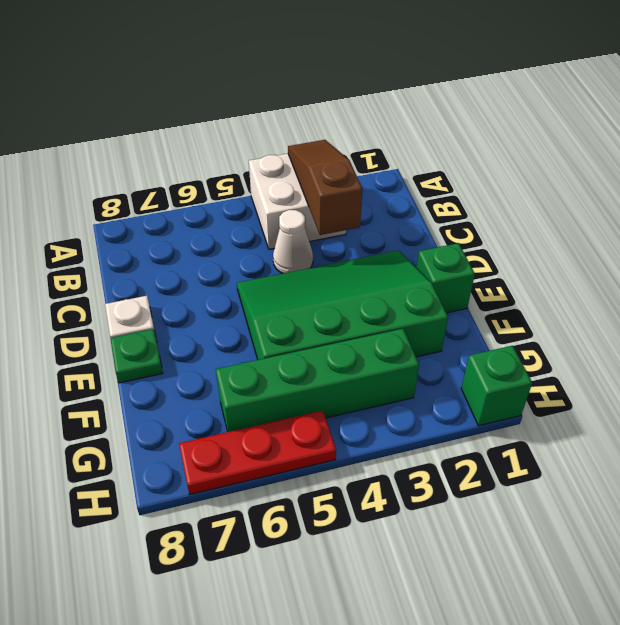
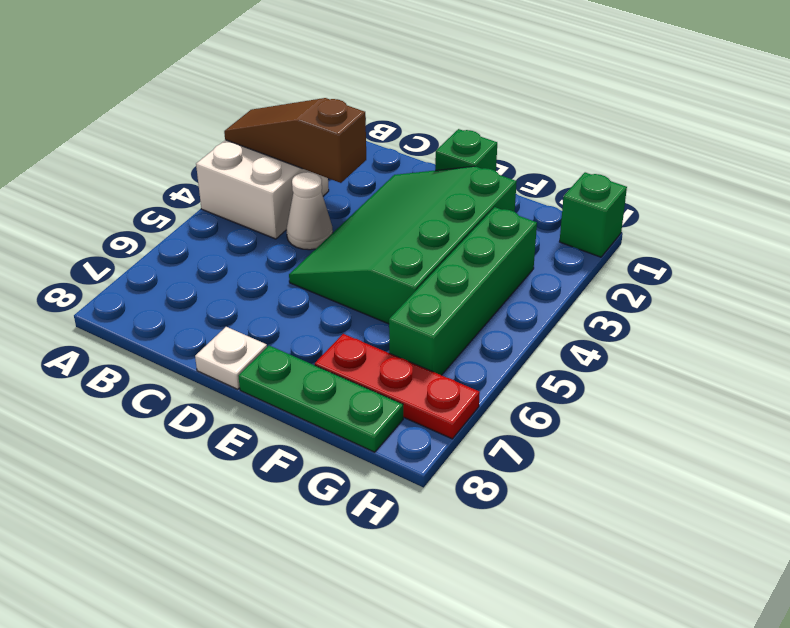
green 1x1 plate [110,329,163,383] -> green 1x3 plate [239,346,403,452]
red 1x3 plate [179,411,336,495] -> red 1x3 plate turned to [315,334,480,439]

